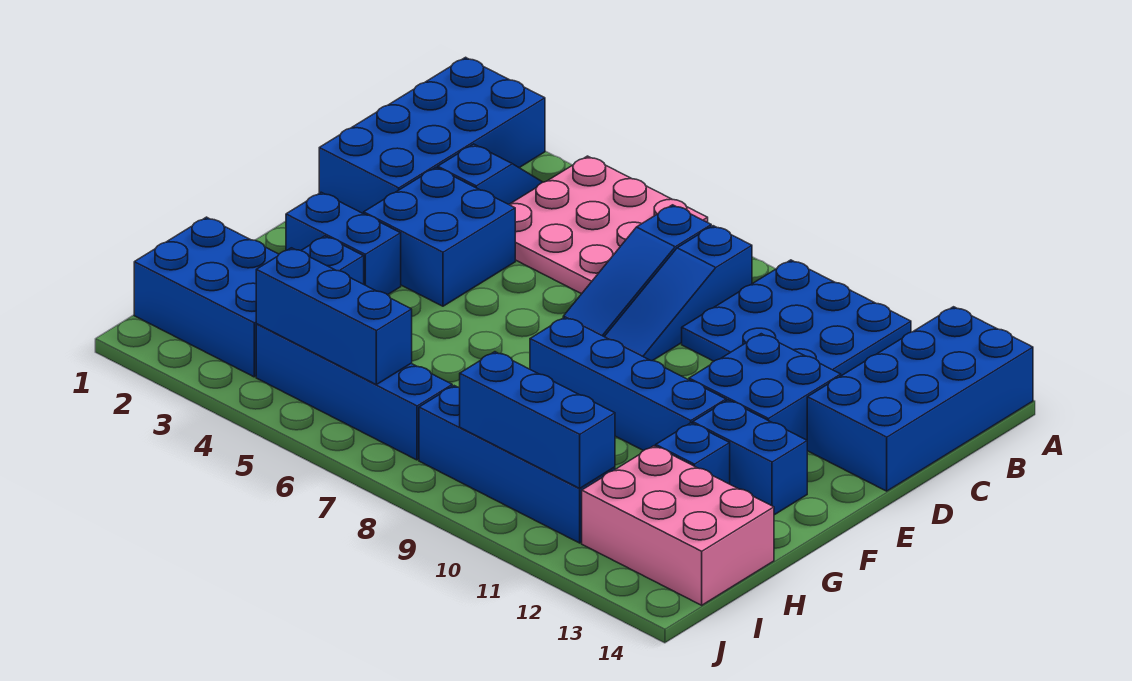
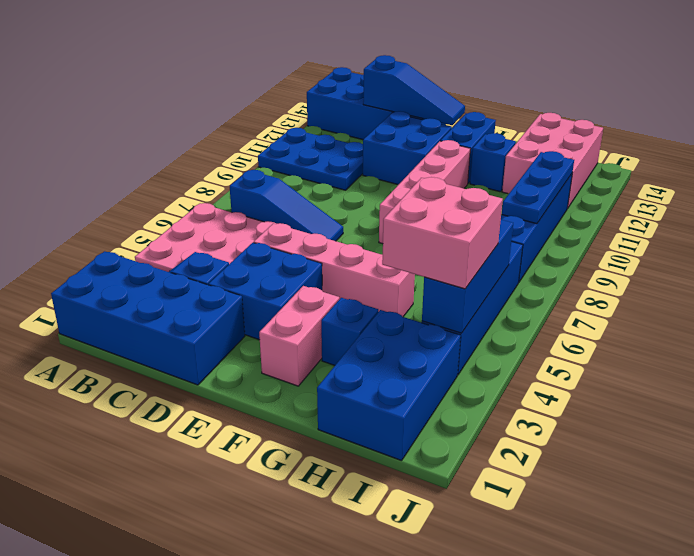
blue 3x3 plate [682,260,911,376] -> blue 2x3 plate [258,128,363,190]
blue 1x3 slope [604,226,752,361] -> blue 1x3 slope moved to [363,55,465,125]
none -> pink 1x4 brick [254,223,415,317]
blue 1x2 brick [286,192,401,295] -> pink 1x2 brick [259,286,339,386]
blue 1x4 brick [530,317,726,451] -> pink 1x4 brick [379,140,470,244]
none -> pink 2x2 brick [382,177,503,289]
blue 1x3 brick [460,352,615,488] -> blue 1x3 plate [502,151,574,224]

